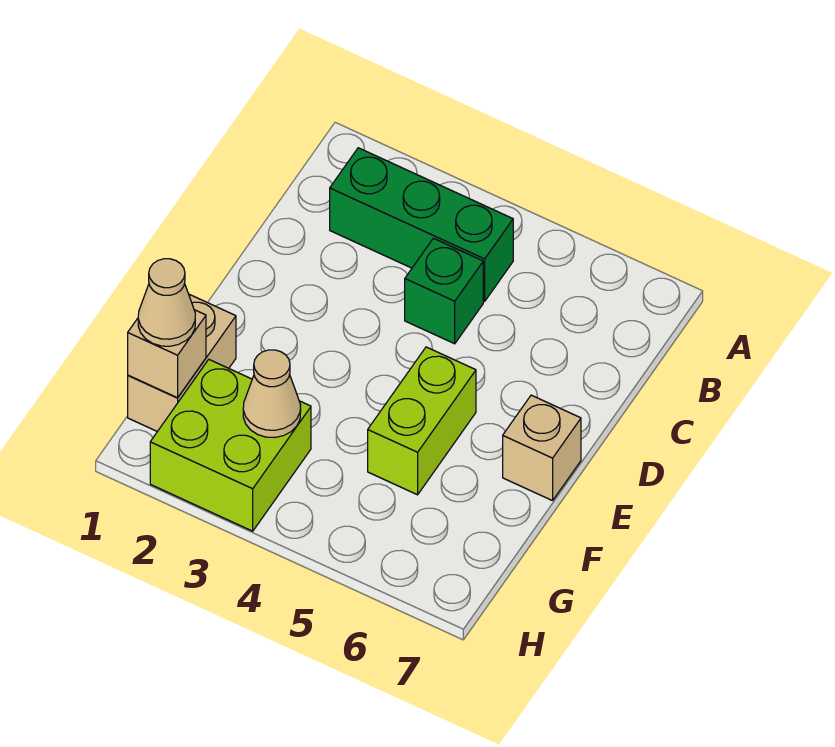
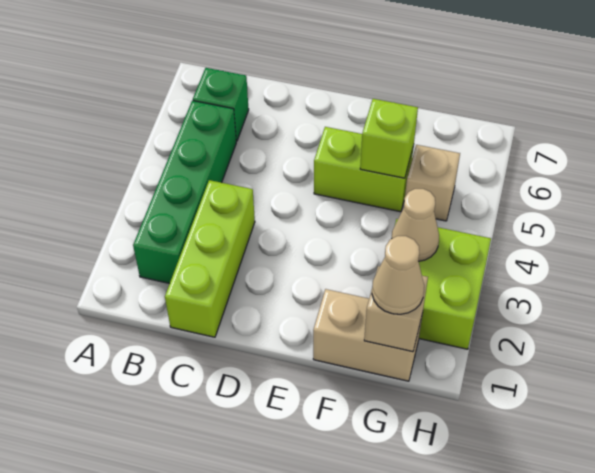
green 1x3 brick [330,148,513,301] -> green 1x4 brick [133,101,236,284]
none -> lime 1x3 brick [165,180,255,337]
green 1x1 brick [405,238,483,344] -> green 1x1 brick moved to [193,68,249,141]
tan 1x1 brick [503,395,581,501] -> tan 1x1 brick moved to [405,145,460,221]
none -> lime 1x1 brick [360,99,418,178]

